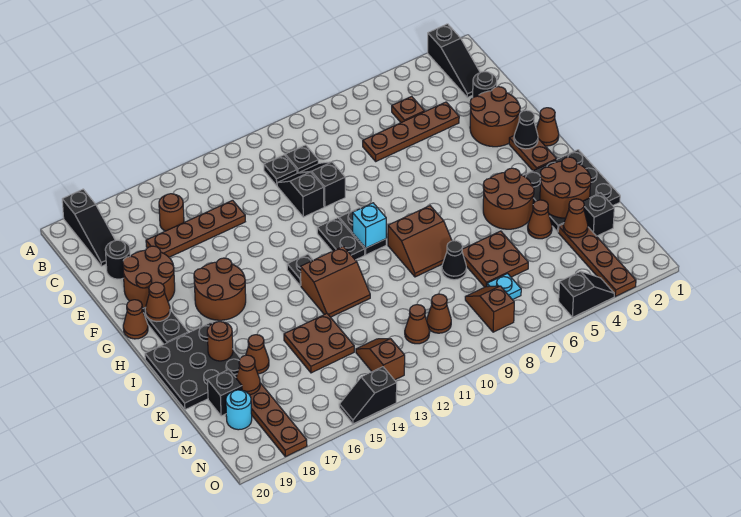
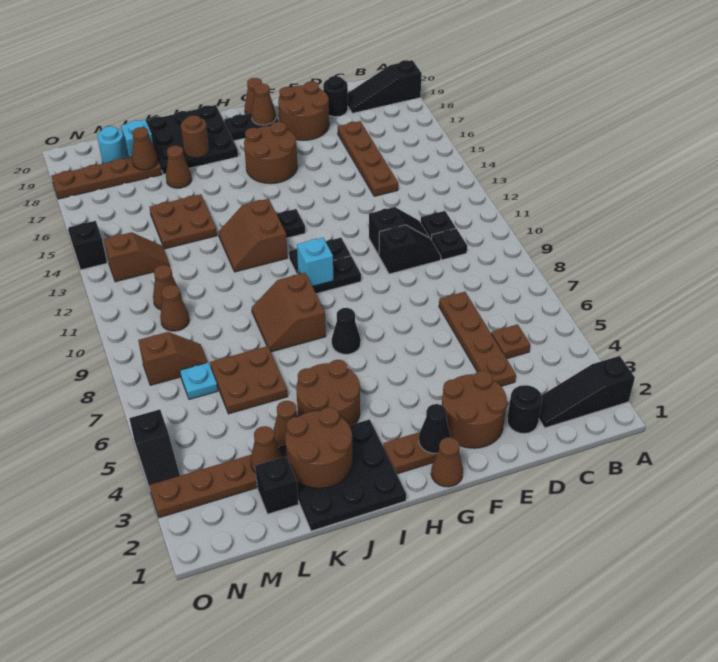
brown 1x1 round brick [159,194,184,231] -> none
black 1x1 cone [442,241,466,280] -> black 1x1 cone moved to [332,308,361,354]
black 1x1 brick [207,370,242,416] -> cyan 1x1 brick [121,120,154,158]

